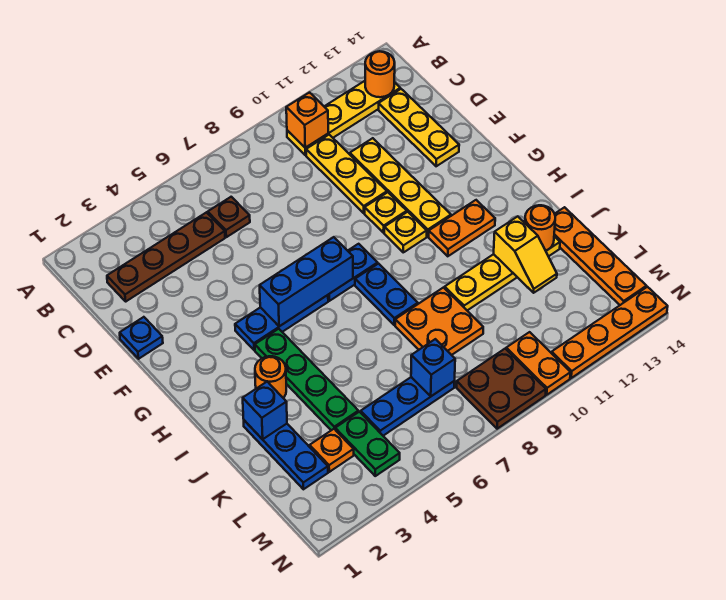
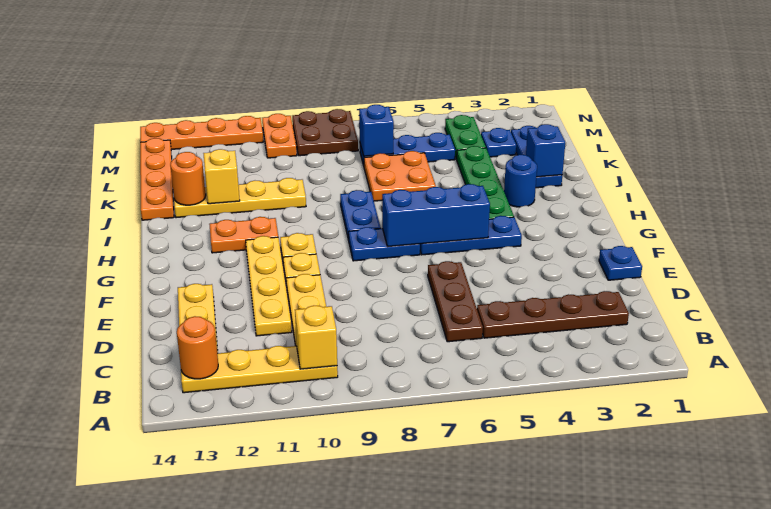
orange 1x1 brick [286,93,328,148] -> yellow 1x1 brick [295,306,337,369]
brown 1x1 plate [208,197,250,237] -> brown 1x3 plate [428,261,483,342]
orange 1x1 round brick [255,356,286,398] -> blue 1x1 round brick [504,155,537,207]
orange 2x2 plate [395,288,483,355] -> orange 2x2 plate moved to [364,151,436,201]
orange 1x1 plate [310,429,354,472] -> blue 1x1 plate [481,128,516,157]

